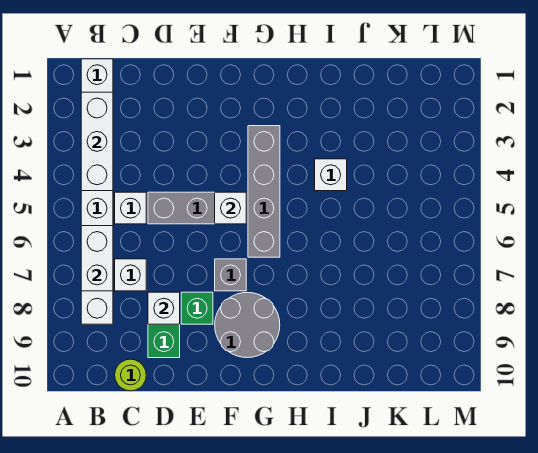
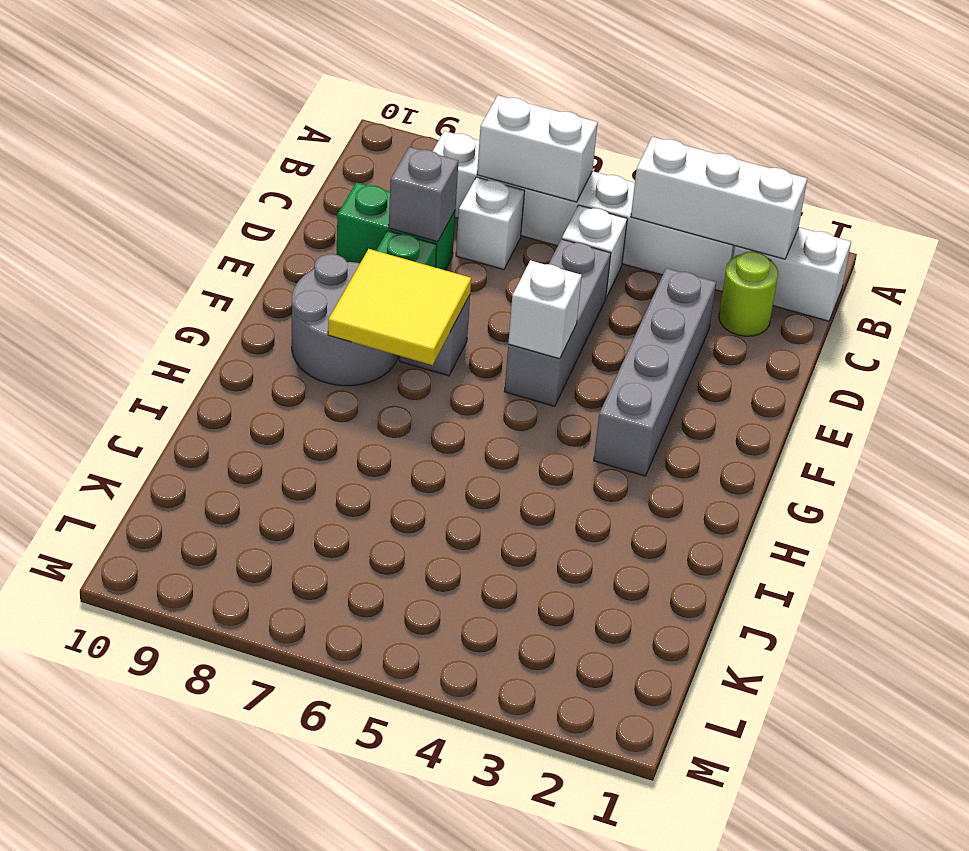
lime 1x1 round brick [115,359,146,391] -> lime 1x1 round brick moved to [719,251,778,336]
white 1x1 brick [148,292,180,324] -> grey 1x1 brick [389,147,458,242]
none -> yellow 2x2 tile [328,249,471,365]
grey 1x4 brick [248,126,280,257] -> grey 1x4 brick turned to [594,268,716,476]
white 1x1 brick [315,159,347,191] -> none

